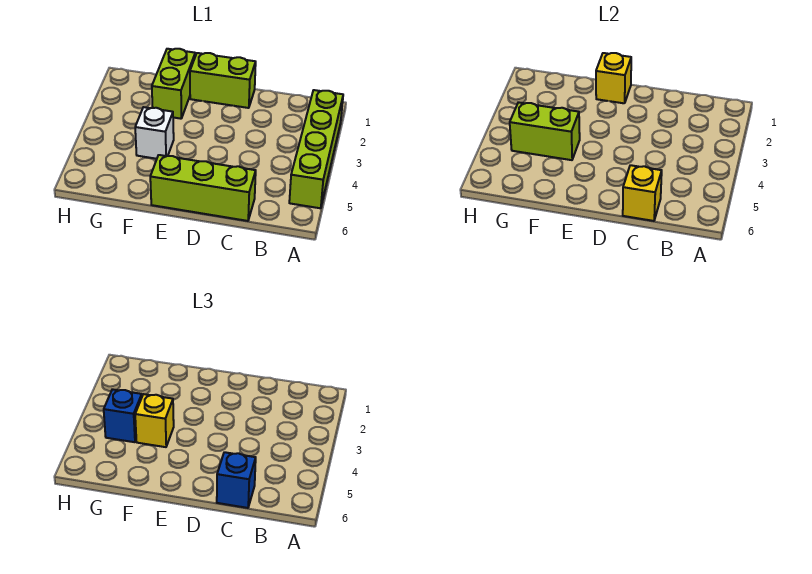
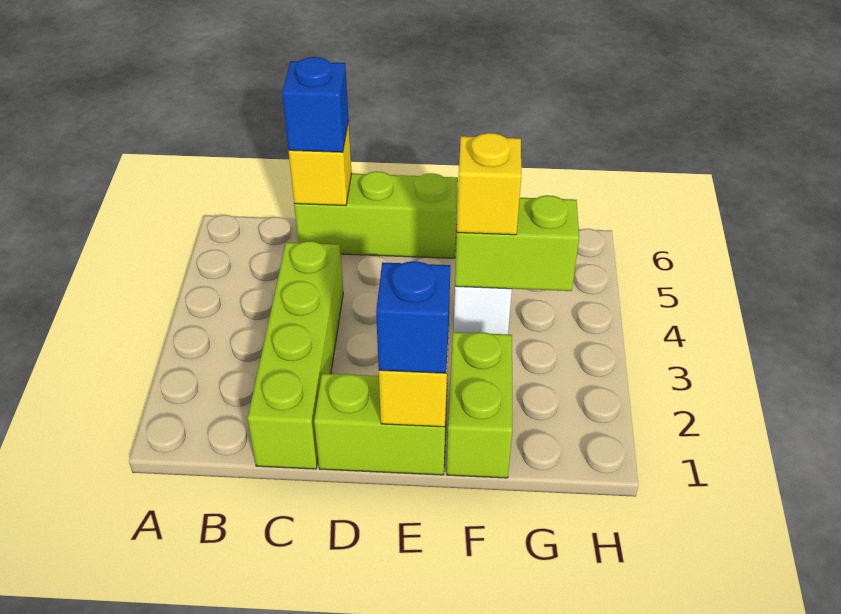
lime 1x4 brick [289,90,343,208] -> lime 1x4 brick moved to [248,241,343,469]
blue 1x1 brick [104,389,142,442] -> blue 1x1 brick moved to [376,261,450,373]

